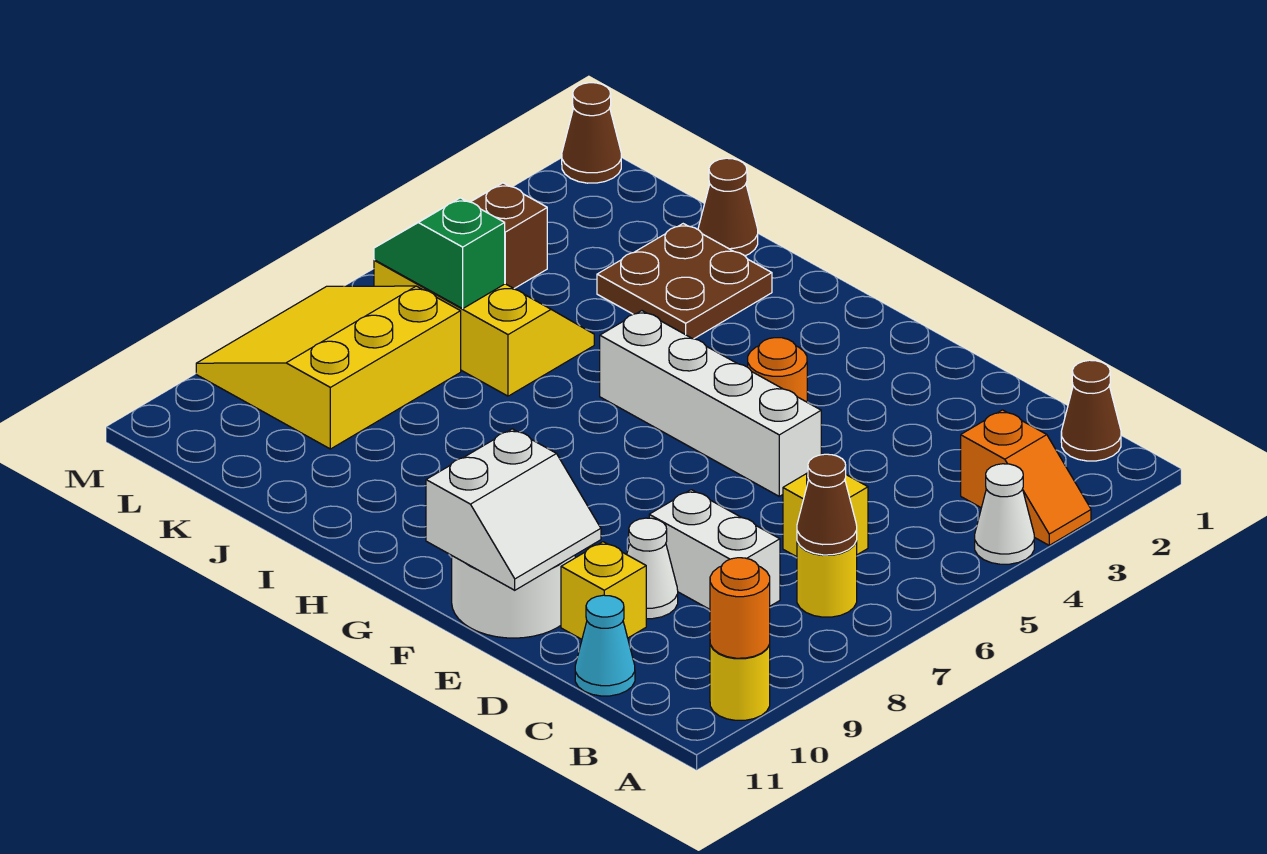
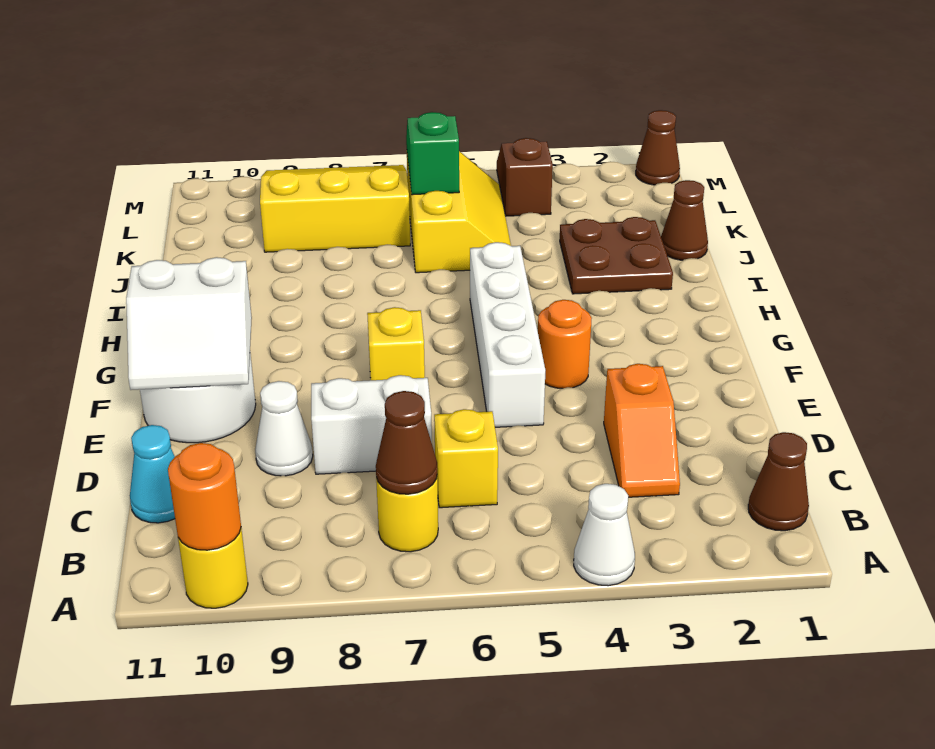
orange 1x2 slope [961,410,1091,545] -> orange 1x2 slope moved to [604,364,680,497]
white 1x2 brick [649,490,780,609] -> white 1x2 brick turned to [311,375,432,474]
yellow 1x1 brick [561,542,646,639] -> yellow 1x1 brick moved to [367,307,425,380]

